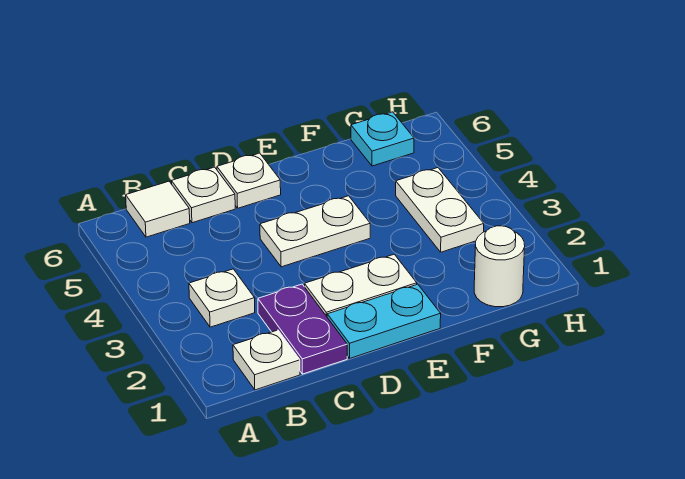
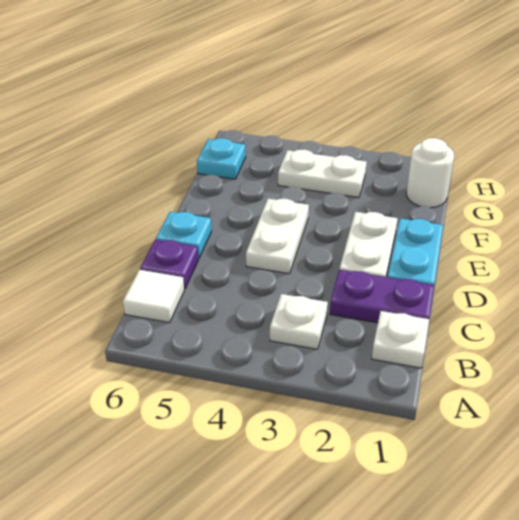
white 1x1 plate [172,167,235,223] -> purple 1x1 plate [140,240,198,289]
white 1x1 plate [217,153,281,208] -> cyan 1x1 plate [156,212,211,259]

